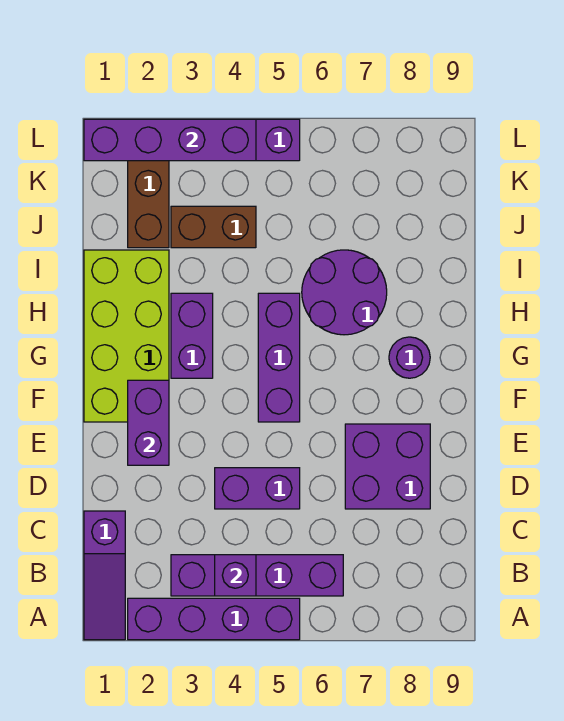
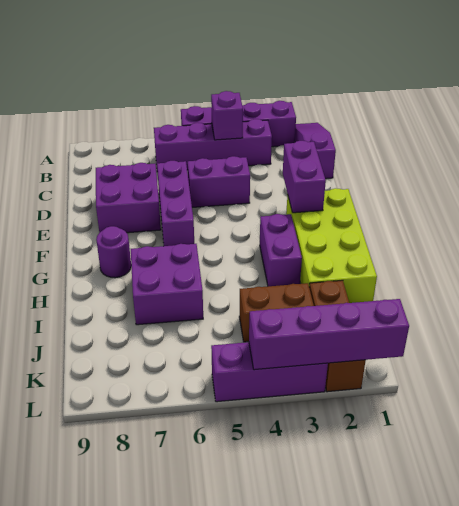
purple 1x3 brick [258,293,300,422] -> purple 1x3 brick moved to [157,161,194,246]
purple 2x2 round brick [302,250,387,335] -> purple 2x2 brick [131,244,203,325]

